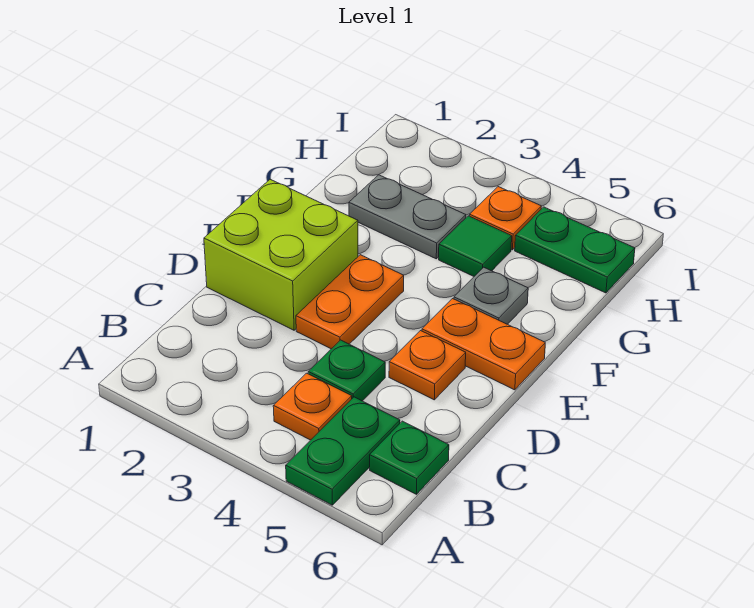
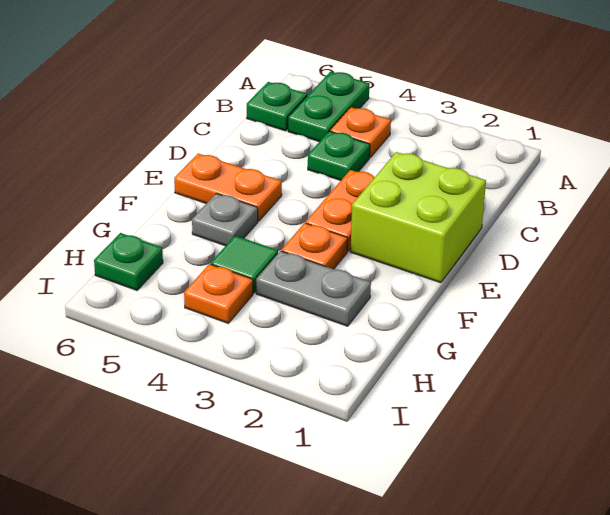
orange 1x1 plate [389,331,466,400] -> orange 1x1 plate moved to [281,223,348,269]
green 1x2 plate [515,207,635,293] -> green 1x1 plate [94,233,163,290]

